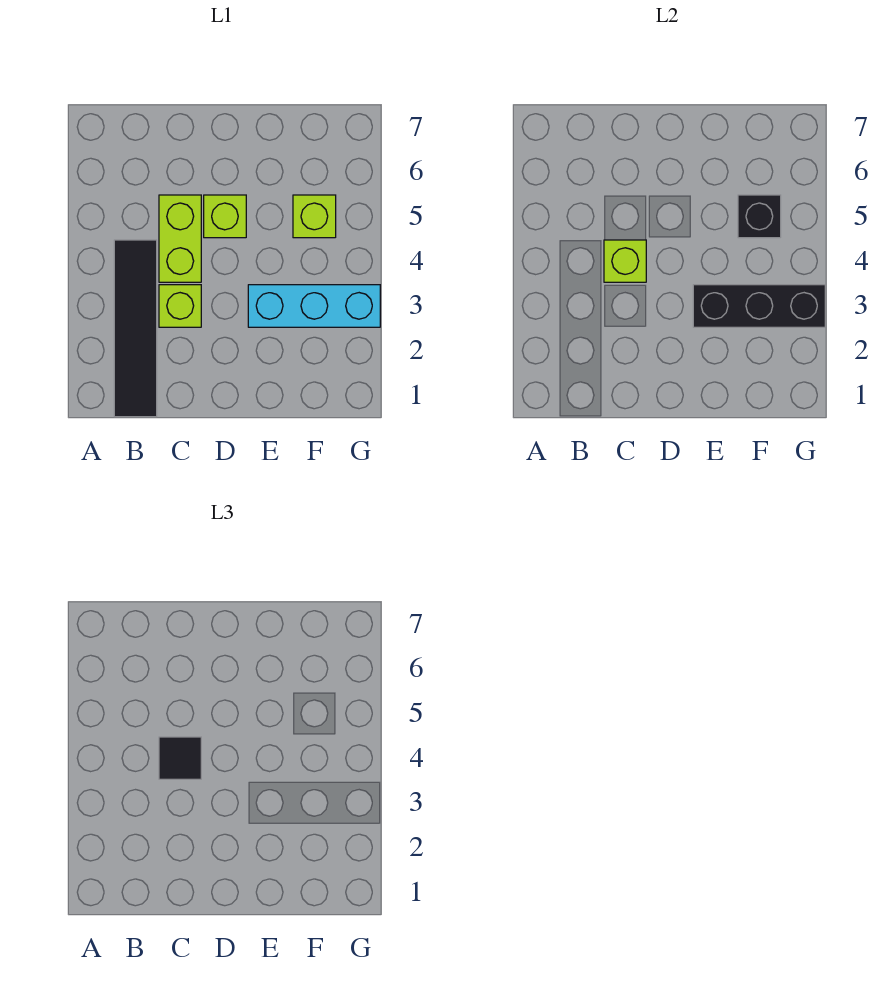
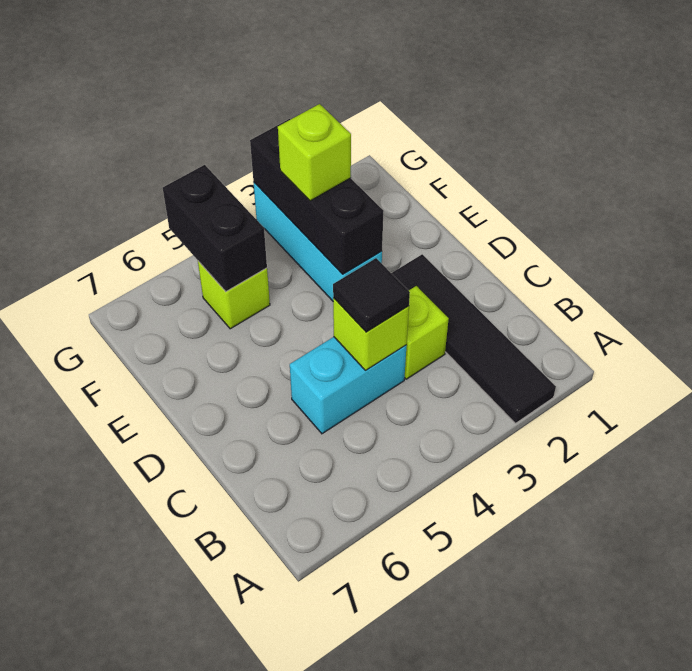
black 1x4 tile [114,240,157,417] -> black 1x4 tile turned to [391,254,556,423]
lime 1x2 brick [159,195,201,282] -> cyan 1x2 brick [290,337,407,434]
lime 1x1 brick [204,195,246,238] -> lime 1x1 brick moved to [278,104,351,201]
black 1x1 brick [738,195,781,238] -> black 1x2 brick [163,165,267,292]

